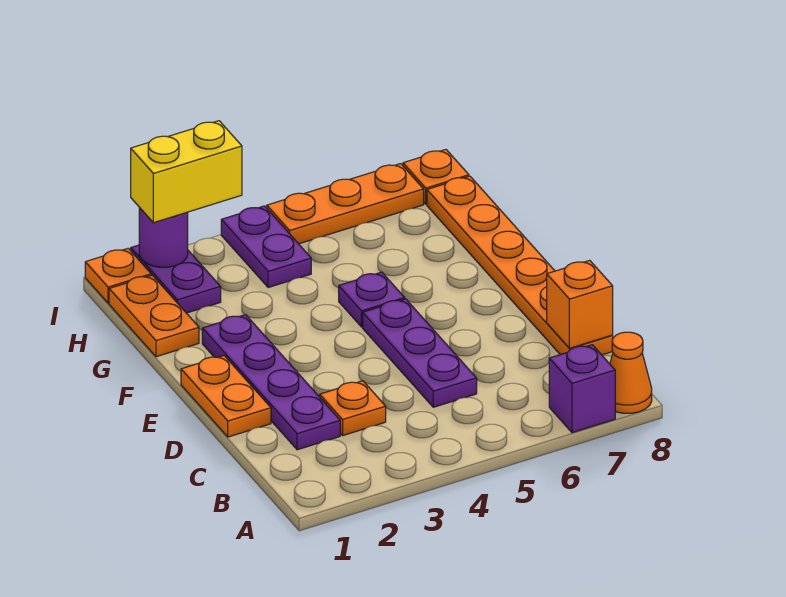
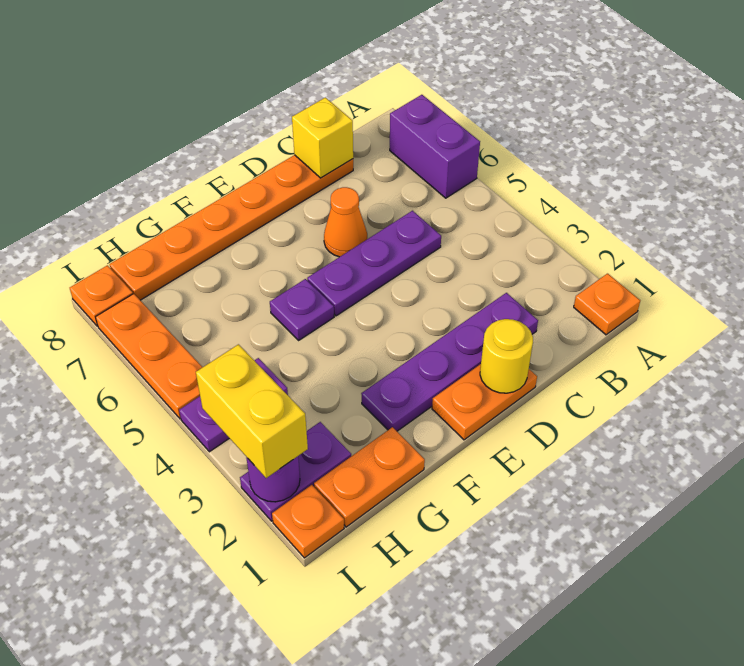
purple 1x1 brick [549,345,615,433] -> purple 1x2 brick [390,95,480,198]
orange 1x1 cone [610,332,652,413] -> orange 1x1 cone moved to [324,187,367,257]
orange 1x1 plate [320,381,386,435] -> orange 1x1 plate moved to [574,274,640,335]
orange 1x1 brick [547,260,613,348] -> yellow 1x1 brick [292,98,353,178]
none -> yellow 1x1 round brick [480,319,533,393]

